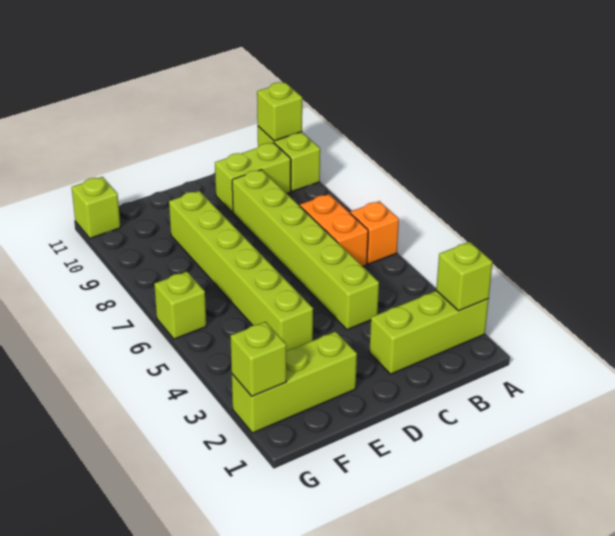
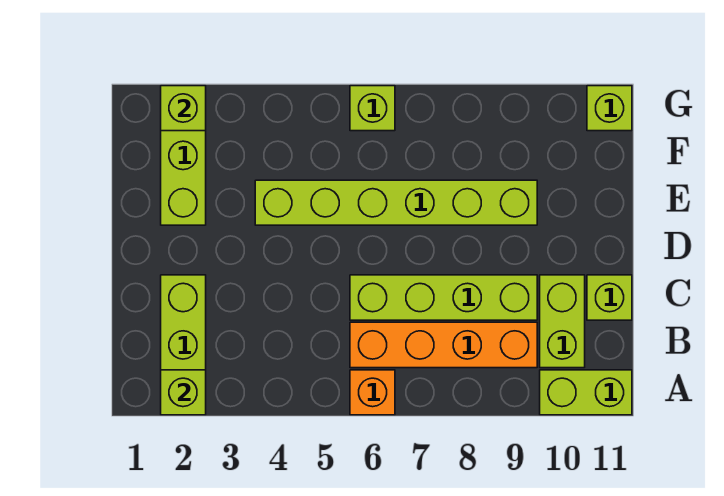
lime 1x1 brick [257,82,302,141] -> lime 1x1 brick moved to [587,275,632,320]
orange 1x2 brick [300,194,368,266] -> orange 1x4 brick [350,322,537,368]
lime 1x6 brick [232,170,379,330] -> lime 1x4 brick [350,275,537,320]

